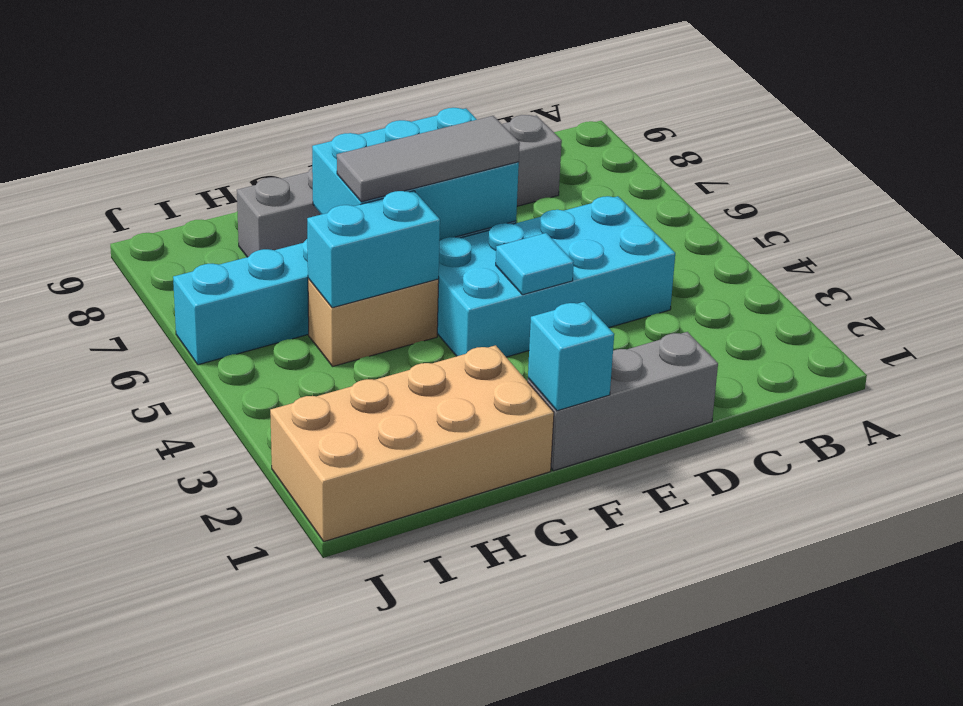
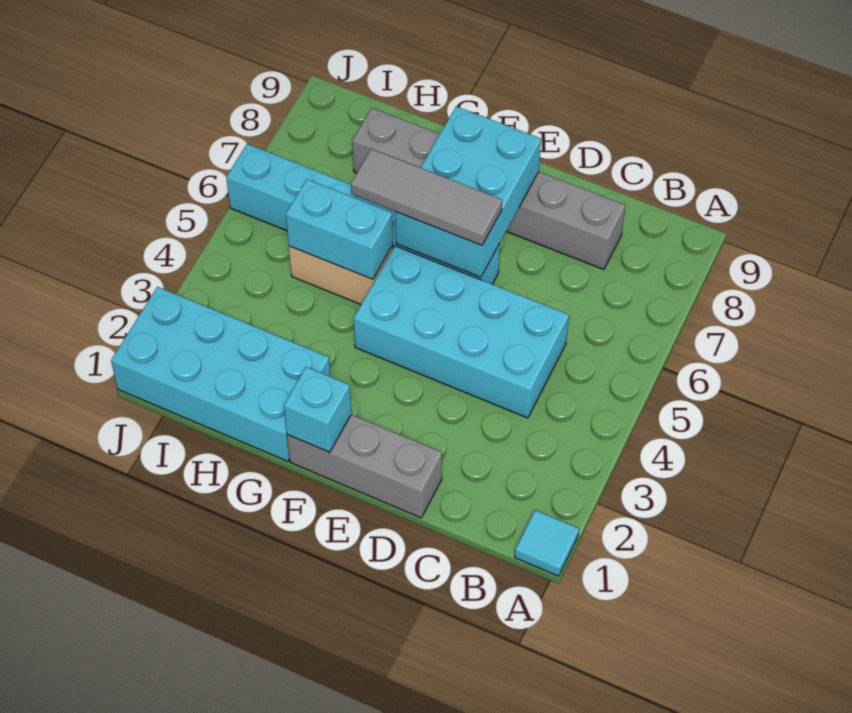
cyan 1x1 tile [496,233,574,295] -> cyan 1x1 tile moved to [515,510,579,576]
cyan 2x3 brick [312,108,519,241] -> cyan 2x3 brick turned to [395,106,541,277]
tan 2x4 brick [270,345,554,542] -> cyan 2x4 brick [111,287,330,461]

